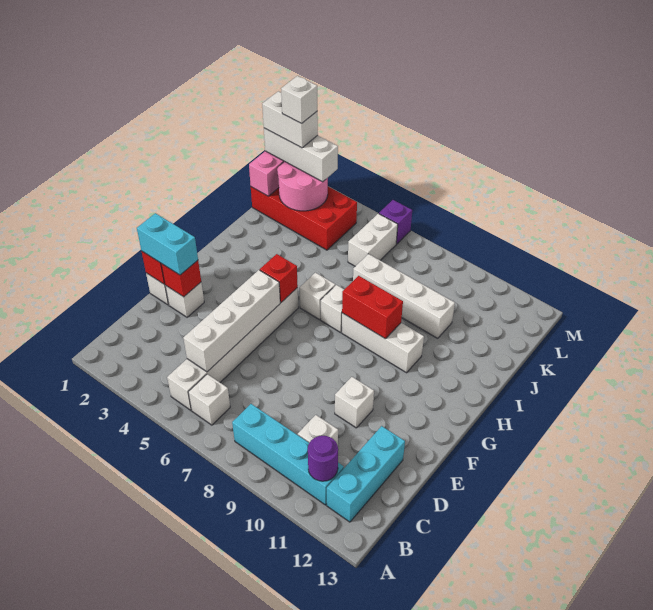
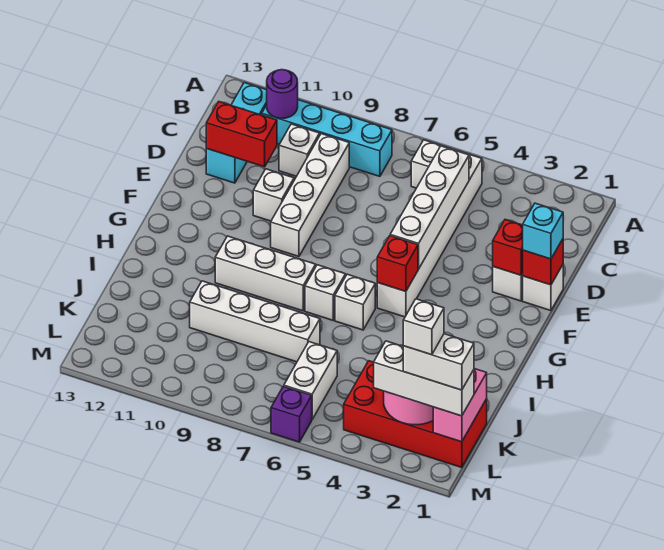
none -> white 1x4 brick [271,134,349,257]
cyan 1x2 brick [137,213,198,275] -> cyan 1x1 brick [523,203,563,259]
red 1x2 brick [342,276,403,339] -> red 1x2 brick moved to [206,102,277,167]

